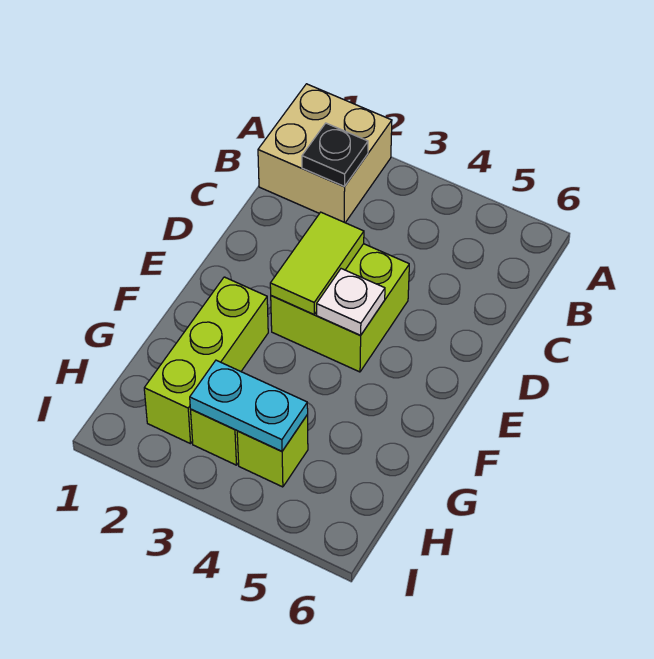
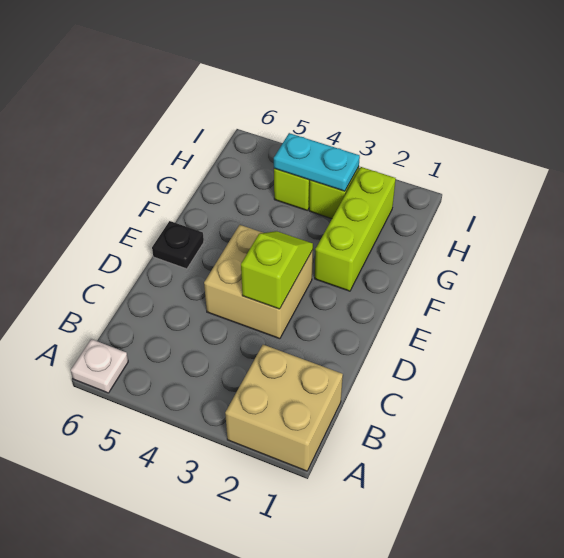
black 1x1 plate [302,123,368,186] -> black 1x1 plate moved to [152,221,204,269]
lime 2x2 brick [271,244,409,372] -> tan 2x2 brick [204,225,313,339]
lime 1x2 tile [270,212,364,315] -> lime 1x2 slope [241,231,313,309]
white 1x1 plate [317,269,385,335] -> white 1x1 plate moved to [71,339,128,393]

